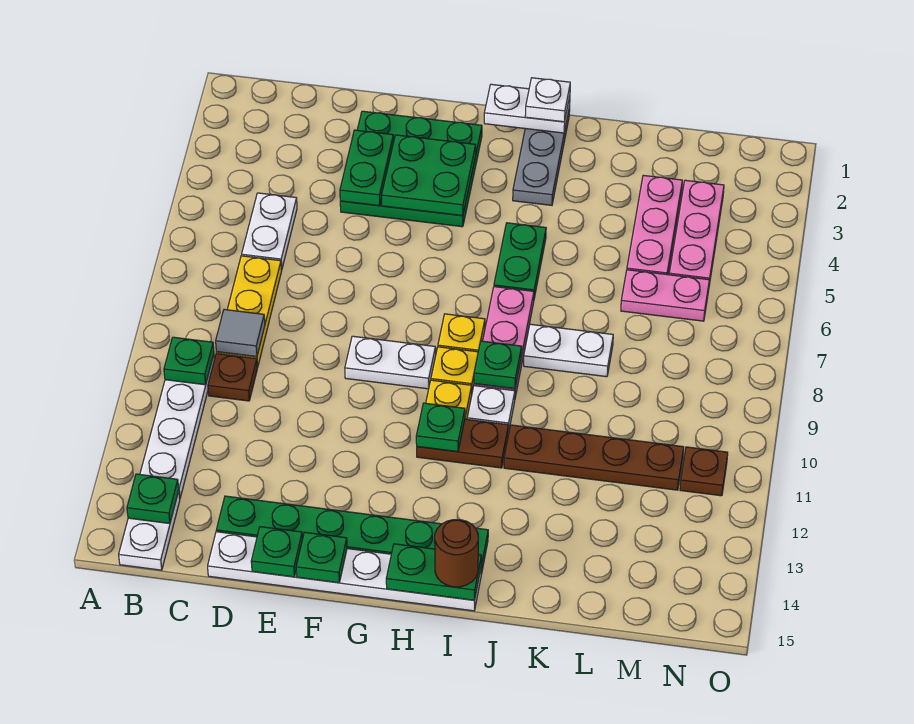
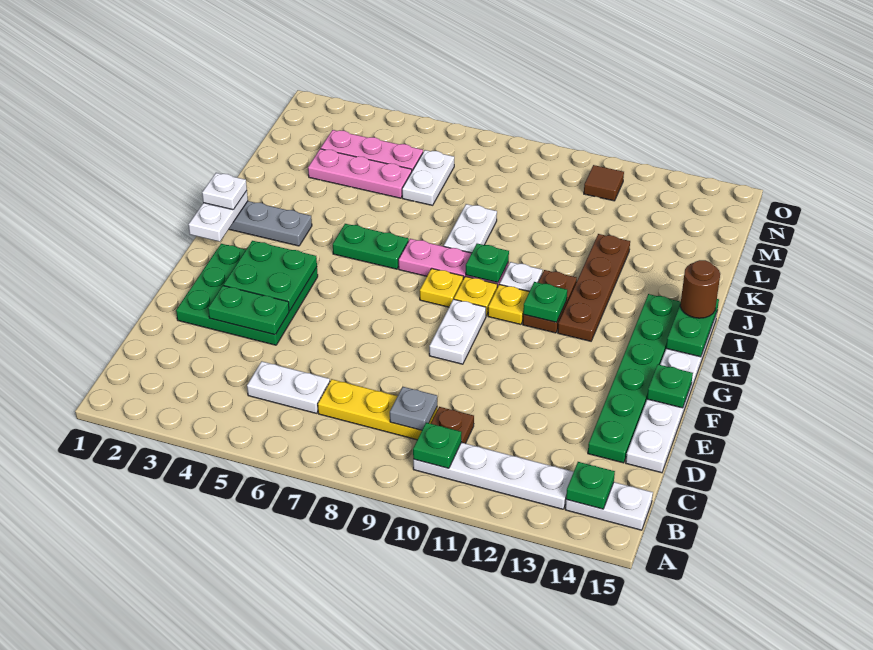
grey 1x1 tile [216,310,265,357] -> grey 1x1 plate [390,387,437,430]
green 1x1 plate [251,527,302,577] -> none
brown 1x4 plate [504,425,684,490] -> brown 1x4 plate moved to [558,234,630,341]
pink 1x2 plate [621,270,709,321] -> white 1x2 plate [402,150,454,205]
brown 1x1 plate [680,447,728,496] -> brown 1x1 tile [584,165,624,201]

